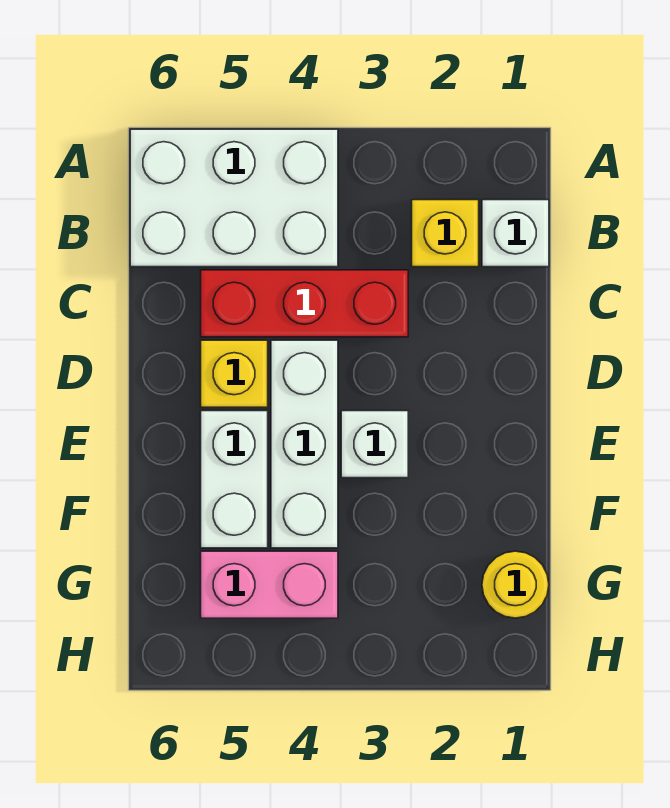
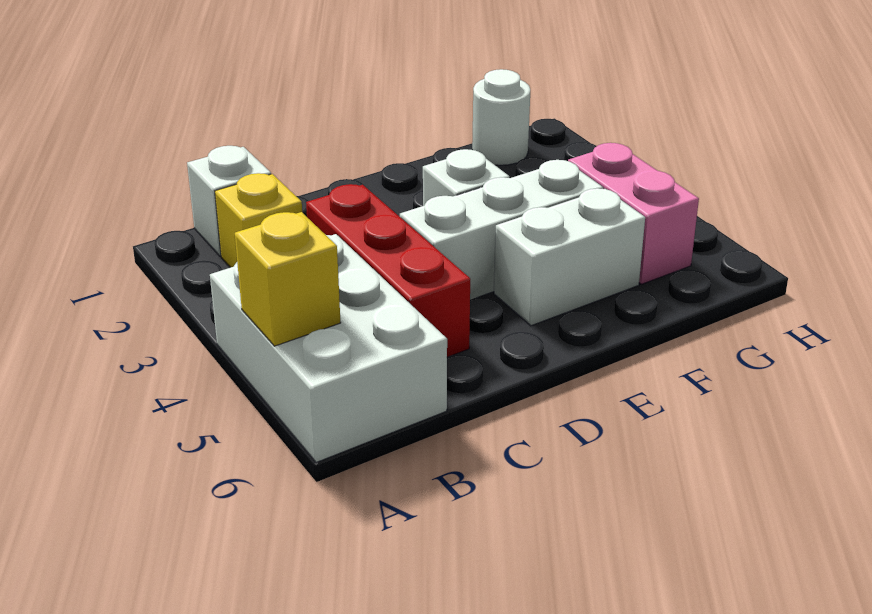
yellow 1x1 brick [201,340,268,407] -> yellow 1x1 brick moved to [235,212,341,346]
yellow 1x1 round brick [482,551,549,618] -> white 1x1 round brick [472,69,530,165]

